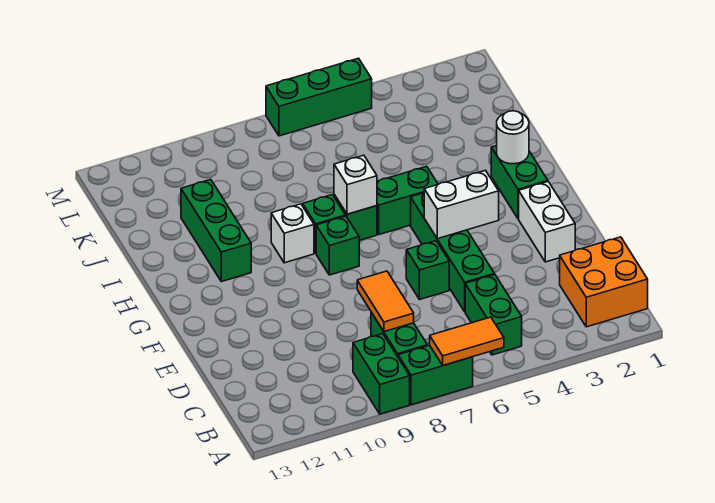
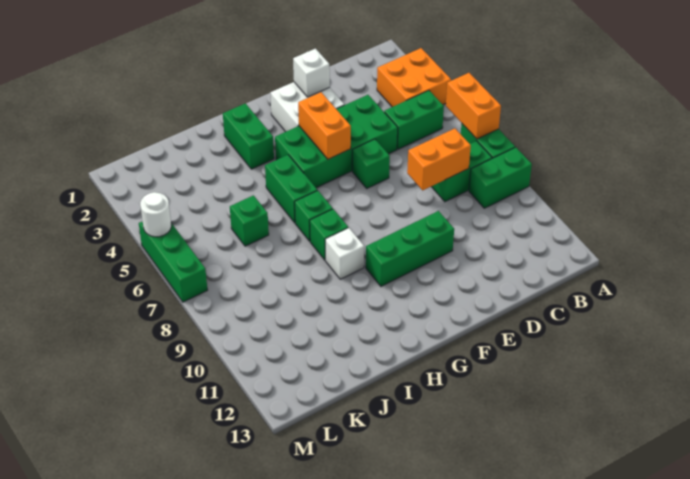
orange 1x2 tile [430,317,504,365] -> orange 1x2 brick [446,73,501,139]
orange 2x2 brick [560,237,648,327] -> orange 2x2 brick moved to [377,48,451,107]
orange 1x2 tile [357,271,414,332] -> orange 1x2 brick [407,128,471,190]
green 1x4 brick [411,193,494,311] -> green 2x4 brick [275,95,398,188]
white 1x2 brick [519,182,575,262] -> white 2x2 brick [270,82,344,132]
white 1x2 brick [424,170,499,239] -> orange 1x2 brick [298,92,351,159]
green 1x2 brick [491,146,548,219] -> green 1x2 brick turned to [223,103,274,169]
green 1x1 brick [316,216,359,275] -> green 1x1 brick moved to [230,195,269,246]
white 1x1 round brick [497,111,529,164] -> white 1x1 round brick moved to [140,192,171,237]
white 1x1 brick [334,155,377,214] -> white 1x1 brick moved to [293,49,330,97]
green 1x3 brick [181,180,251,282] -> green 1x3 brick moved to [366,211,454,286]

